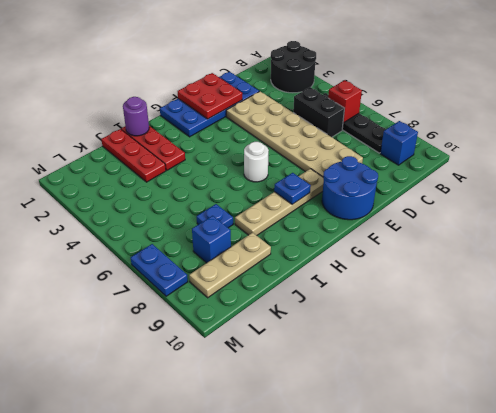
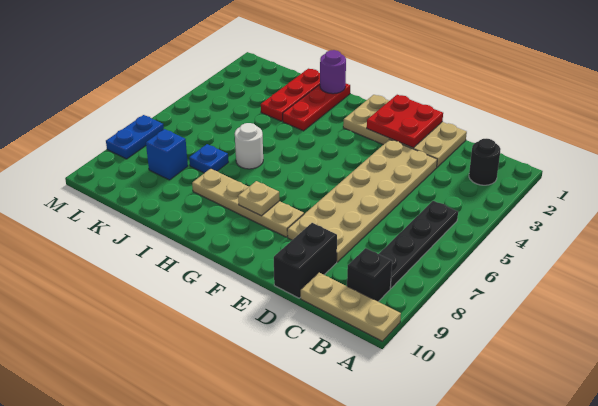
black 2x2 round brick [271,41,316,93] -> black 1x1 round brick [469,139,501,185]
red 1x1 brick [328,80,362,123] -> none
blue 1x1 brick [380,121,418,165] -> black 1x1 brick [347,248,392,302]
black 1x2 brick [293,87,344,137] -> black 1x2 brick moved to [274,223,337,298]
blue 2x4 plate [160,72,259,137] -> tan 2x4 plate [343,95,467,167]
blue 2x2 round brick [322,156,378,220] -> none
white 1x1 round brick [244,142,269,182] -> white 1x1 round brick moved to [235,123,263,169]
blue 1x1 plate [274,173,311,204] -> tan 1x1 plate [238,181,279,216]
tan 1x3 plate [189,233,271,298] -> tan 1x3 plate moved to [301,273,401,341]

